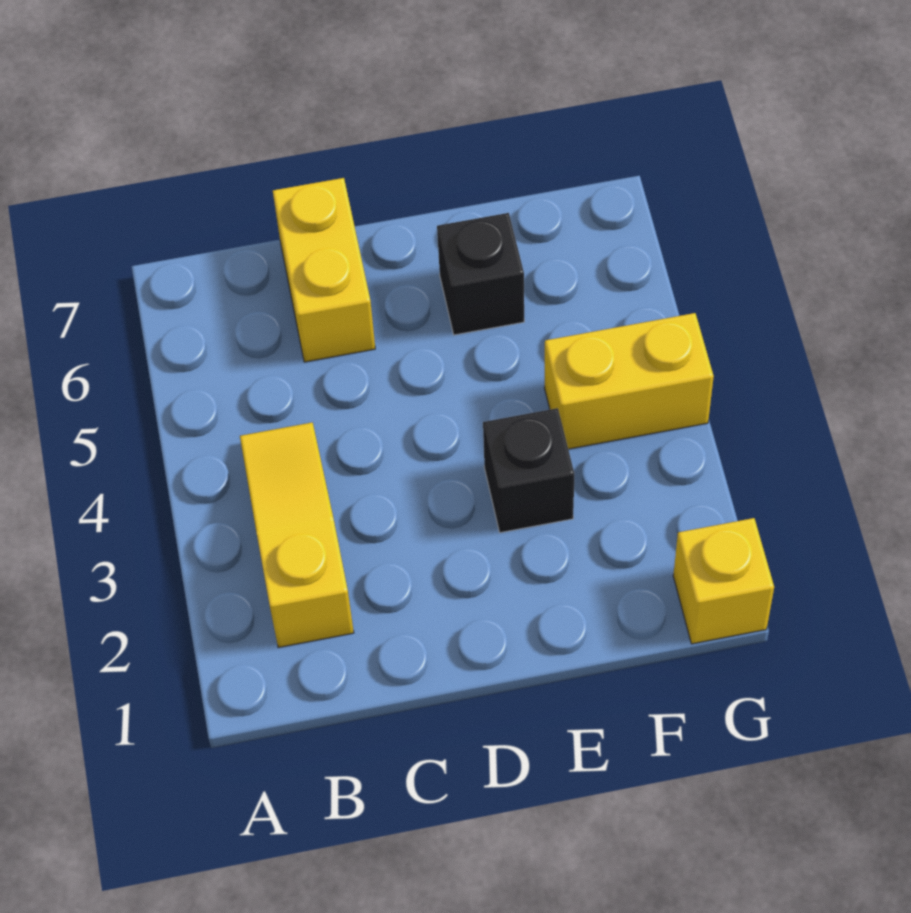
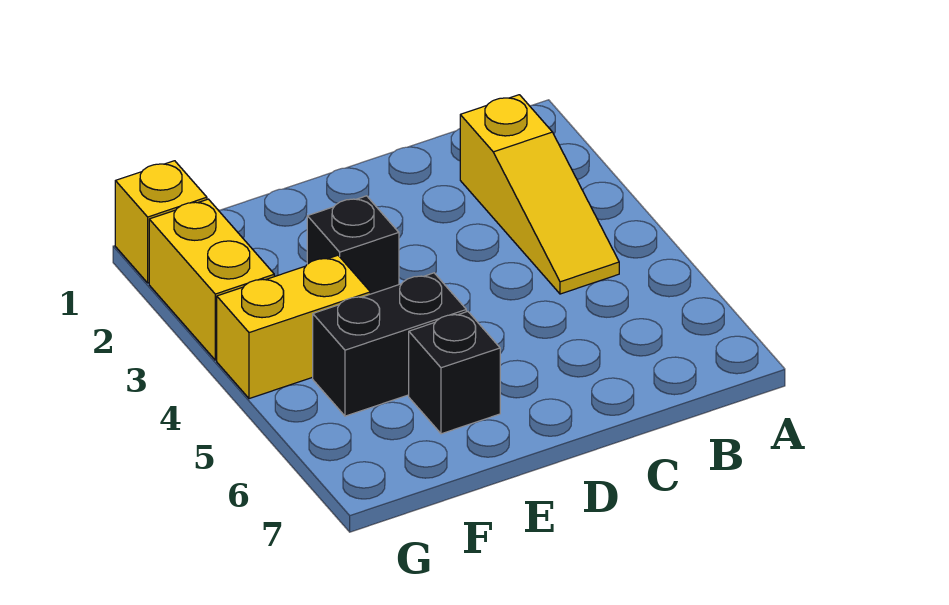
yellow 1x2 brick [273,178,375,362] -> yellow 1x2 brick moved to [149,199,274,360]
none -> black 1x2 brick [313,273,466,416]

